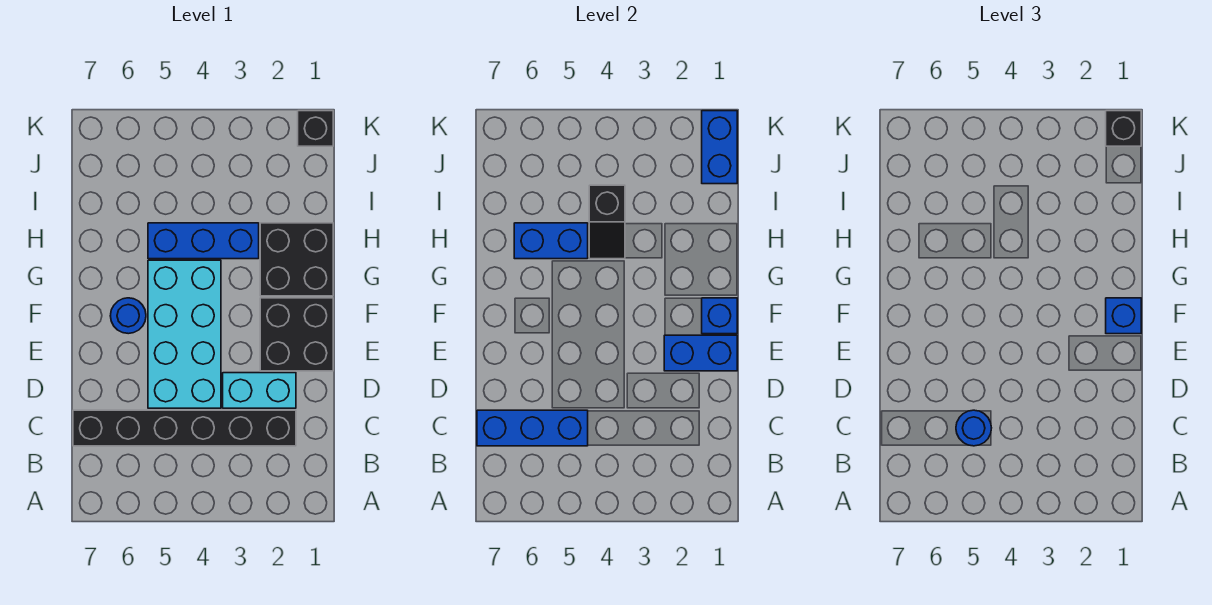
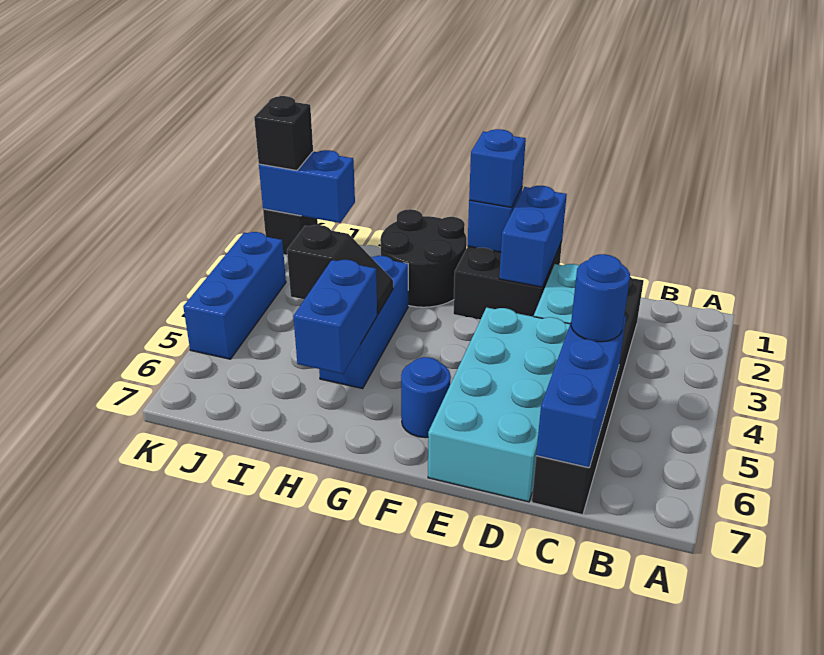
cyan 2x4 brick [148,260,221,408] -> cyan 2x4 brick turned to [428,307,570,502]
black 2x2 brick [260,223,333,296] -> black 2x2 round brick [380,209,467,307]
none -> blue 1x3 brick [183,232,286,359]

